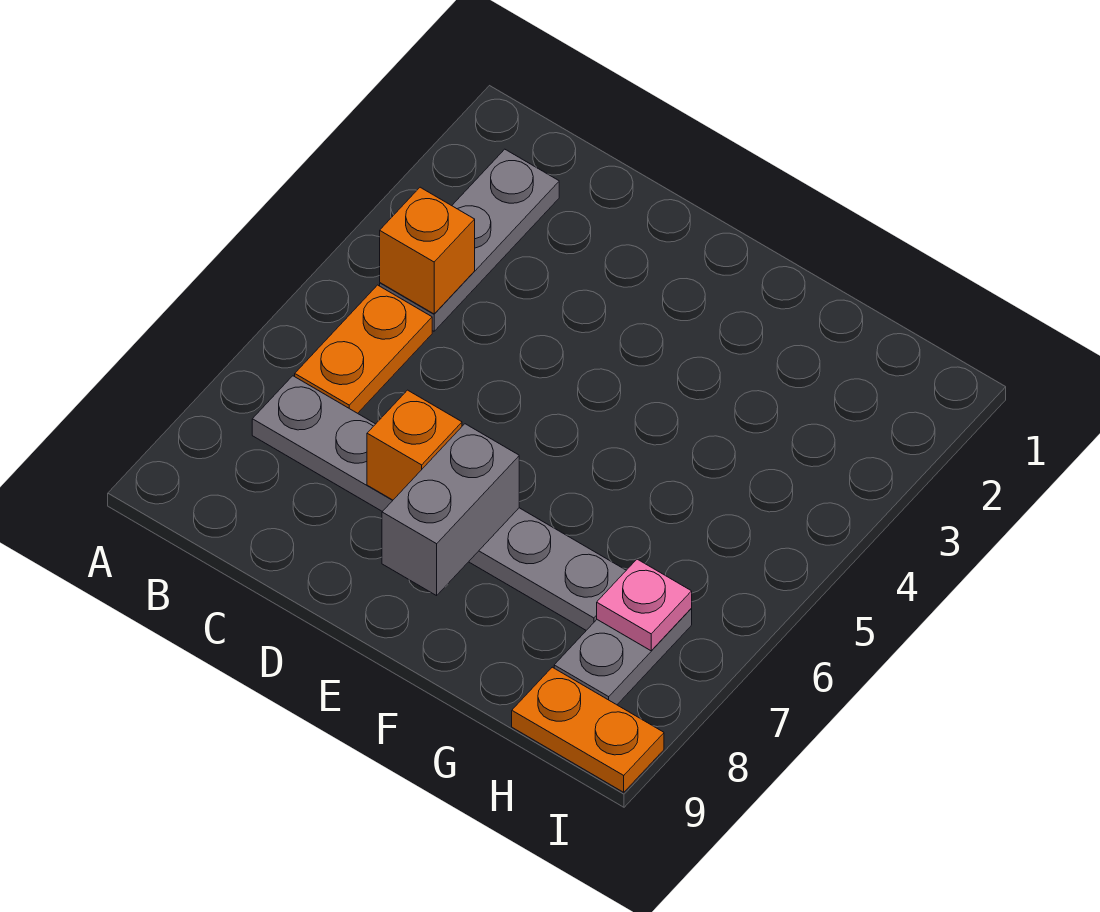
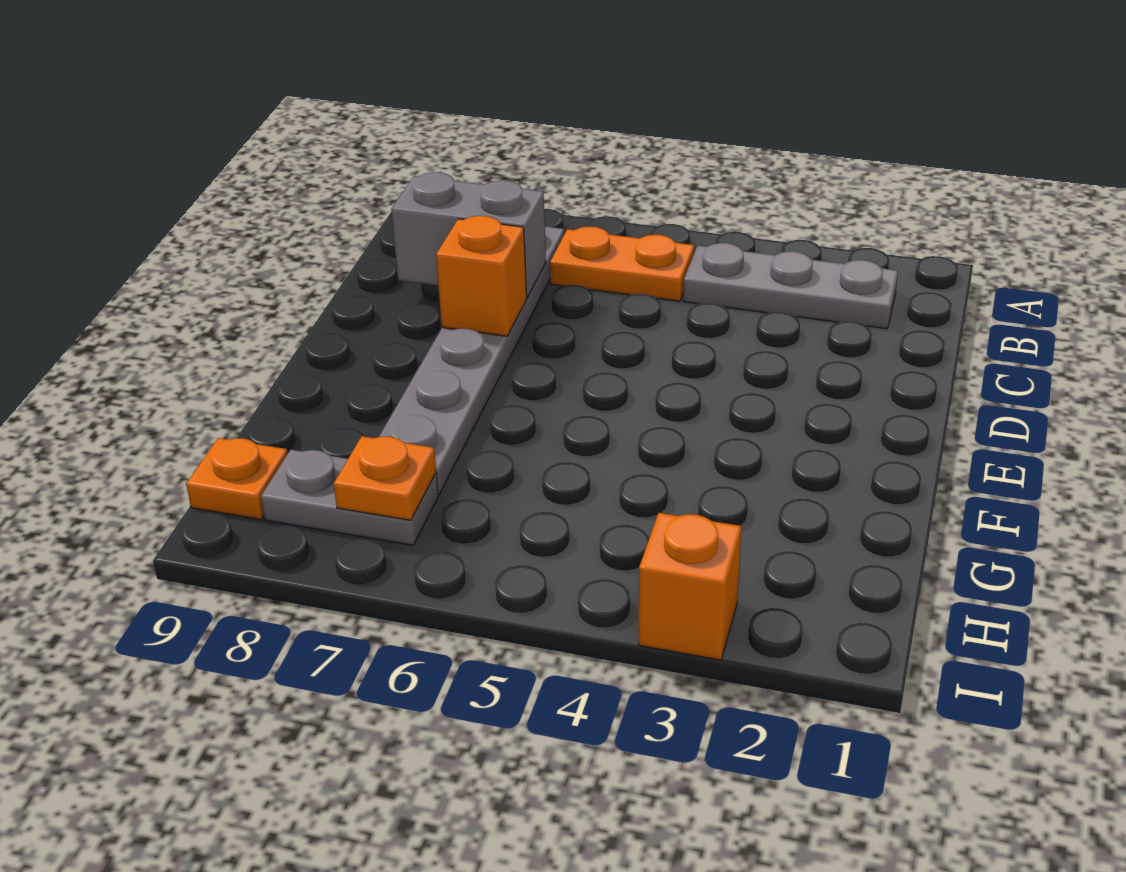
orange 1x1 brick [380,187,475,314] -> orange 1x1 brick moved to [638,513,741,660]
grey 1x2 brick [382,424,519,596] -> grey 1x2 brick moved to [391,172,546,297]
pink 1x1 plate [597,559,692,651] -> orange 1x1 plate [334,436,436,520]
orange 1x2 plate [512,667,664,792] -> orange 1x1 plate [186,438,288,520]

